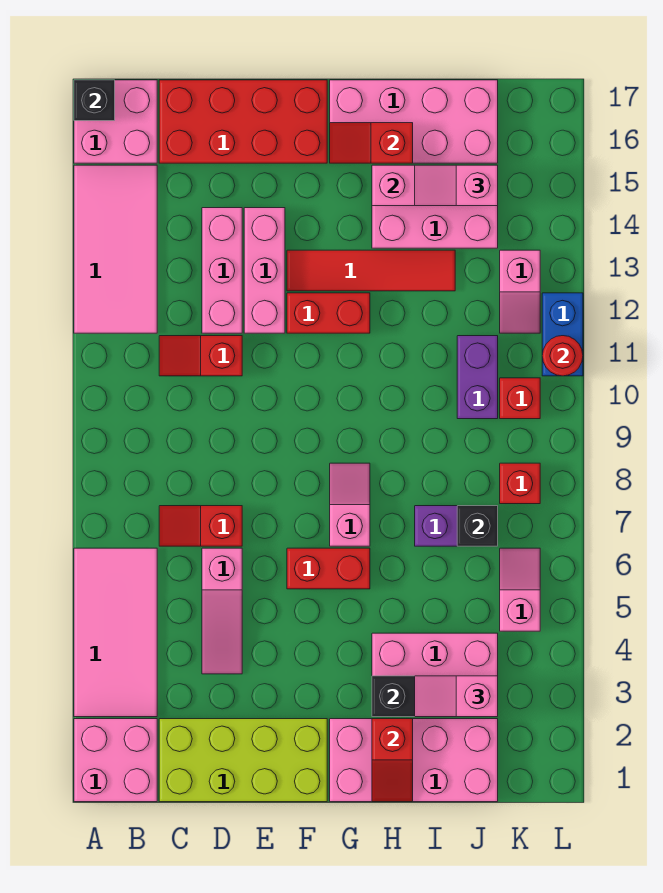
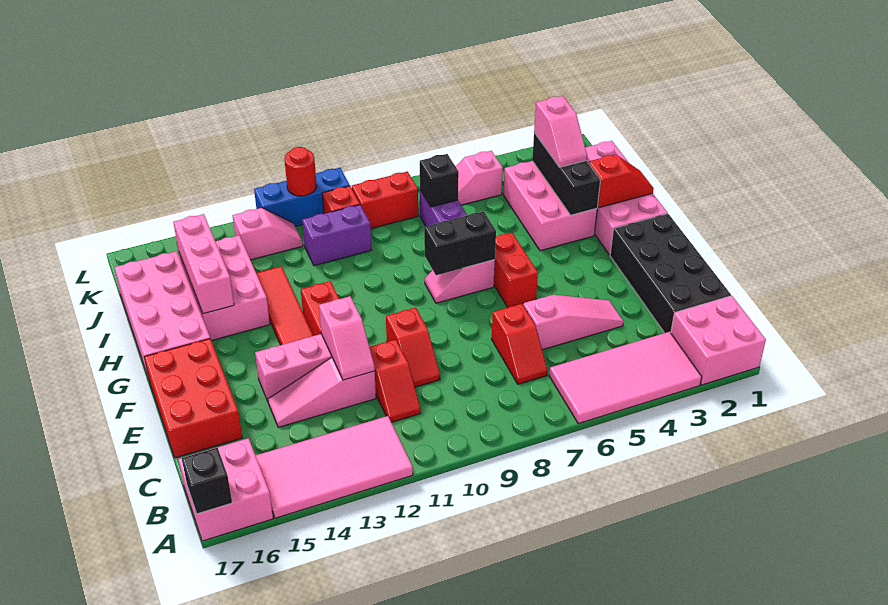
lime 2x4 brick [159,719,327,802] -> black 2x4 brick [610,214,731,333]
red 2x4 brick [159,80,327,163] -> red 2x3 brick [144,339,242,458]
pink 1x3 brick [202,208,242,333] -> pink 1x3 slope [268,358,376,427]
none -> black 1x2 brick [424,211,496,275]
red 1x2 slope [330,123,413,163] -> red 1x2 slope moved to [386,308,440,387]
pink 1x2 slope [415,165,498,206] -> pink 1x2 slope moved to [319,296,375,380]
red 1x1 brick [500,463,540,504] -> red 1x2 brick [352,172,418,229]
blue 1x2 brick [542,293,583,376] -> blue 1x3 brick [254,168,350,227]

